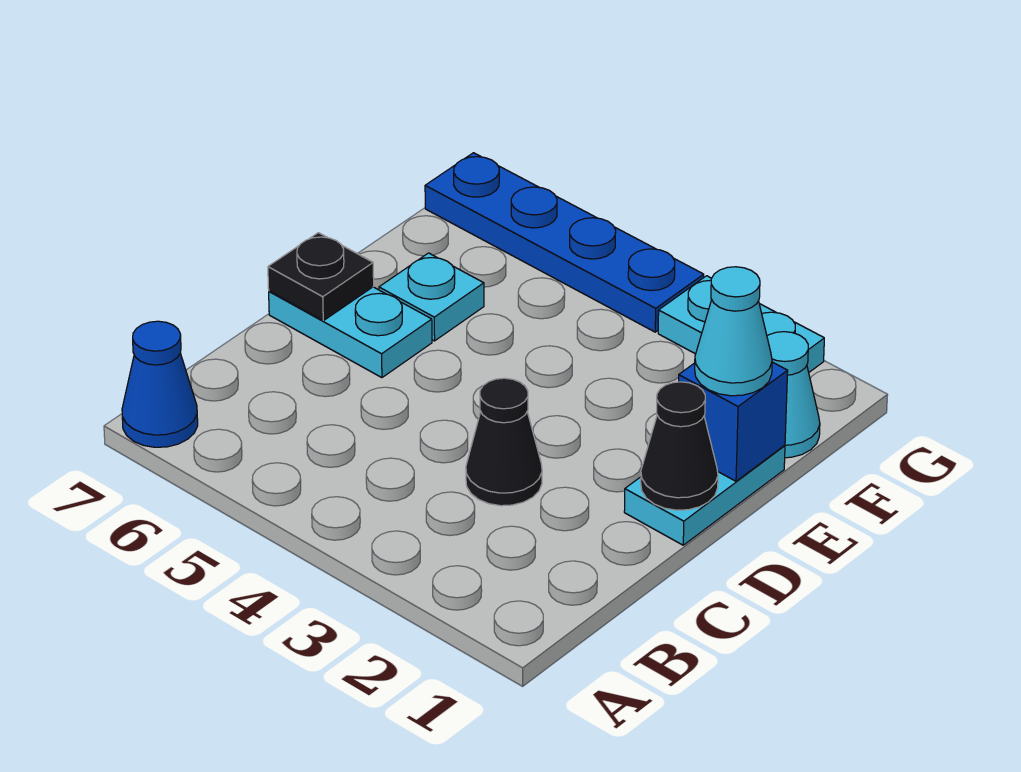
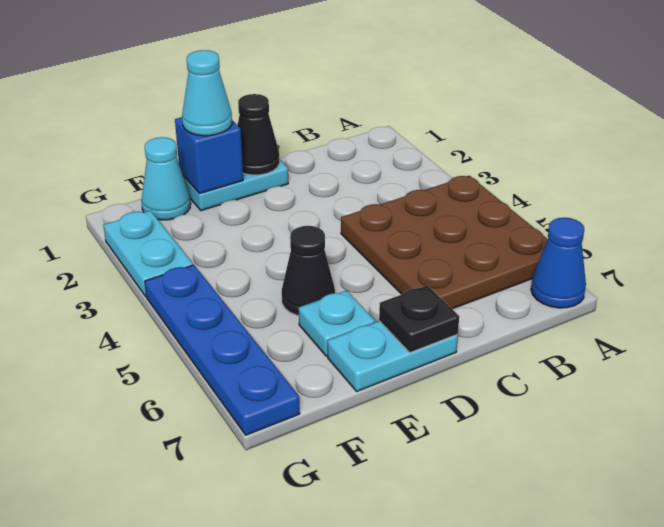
none -> brown 3x3 plate [341,176,548,309]
black 1x1 cone [466,378,542,506] -> black 1x1 cone moved to [282,226,335,316]
cyan 1x2 plate [269,287,432,378] -> cyan 1x2 plate turned to [328,321,458,391]

